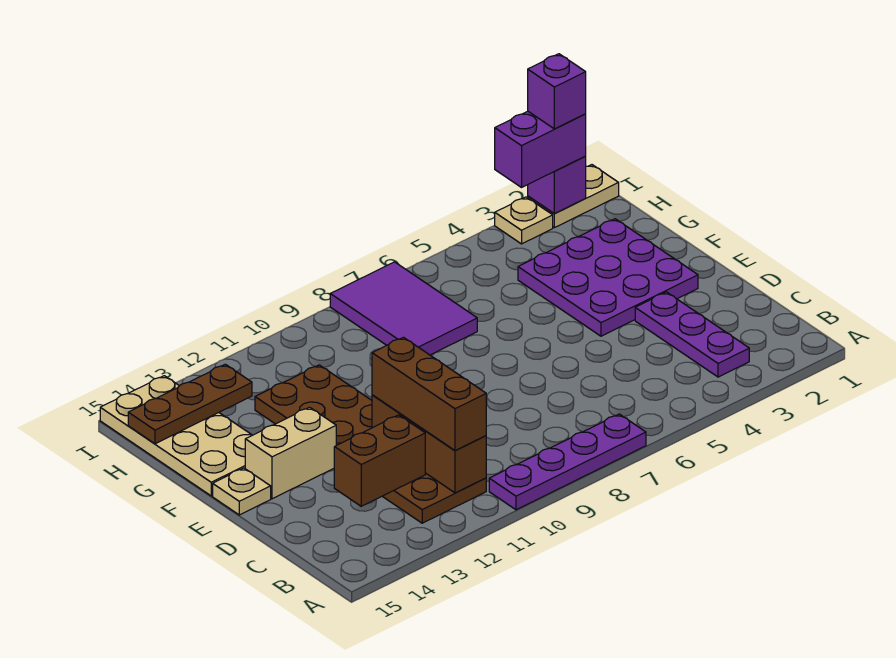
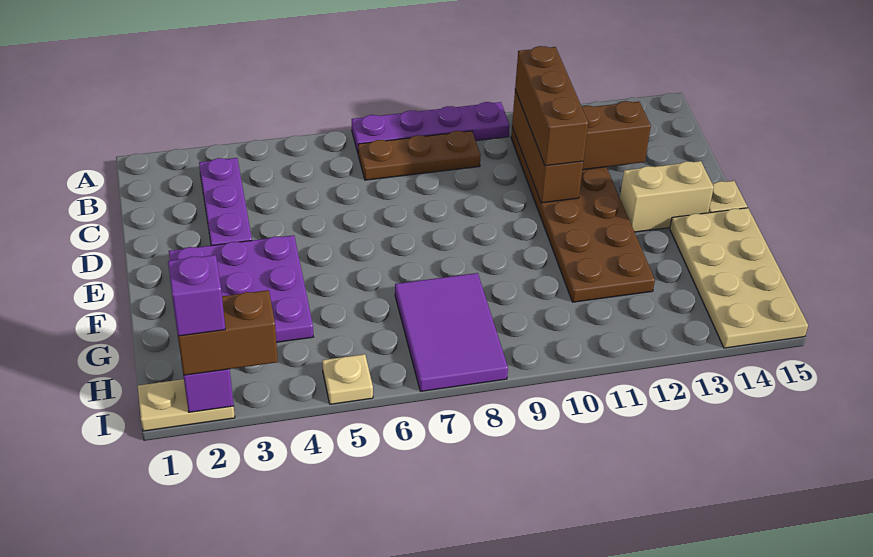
brown 1x3 plate [128,364,252,444] -> brown 1x3 plate moved to [358,131,481,180]
purple 1x2 brick [495,111,586,187] -> brown 1x2 brick [178,290,278,375]
tan 1x1 plate [495,197,553,244] -> tan 1x1 plate moved to [322,354,373,404]

